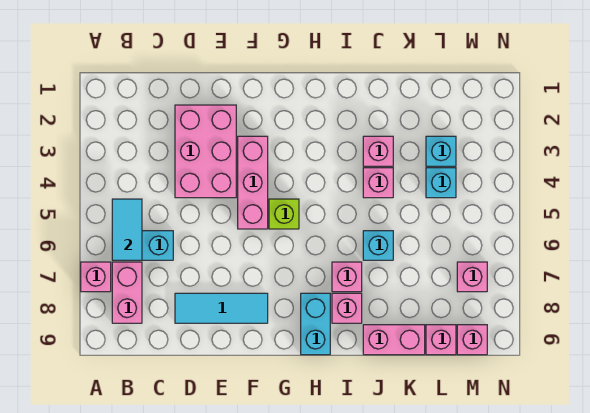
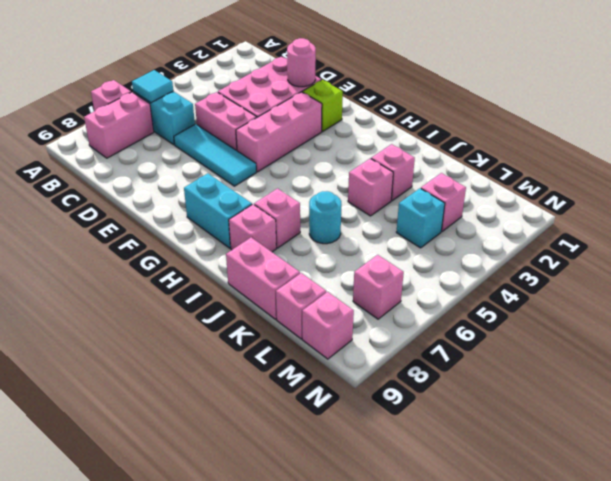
cyan 1x2 tile [112,199,142,260] -> cyan 1x1 tile [132,70,173,103]
none -> pink 1x2 brick [195,92,257,151]
cyan 1x3 tile [175,293,268,323] -> cyan 1x3 tile moved to [174,124,256,186]
none -> pink 1x1 round brick [287,38,316,87]
lime 1x1 brick [269,199,299,229] -> lime 1x1 brick moved to [302,80,343,132]
cyan 1x2 brick [301,293,330,355] -> cyan 1x2 brick turned to [184,173,252,248]
cyan 1x1 brick [363,231,393,260] -> cyan 1x1 round brick [309,191,342,244]
cyan 1x1 brick [426,136,456,166] -> pink 1x1 brick [421,173,466,232]

